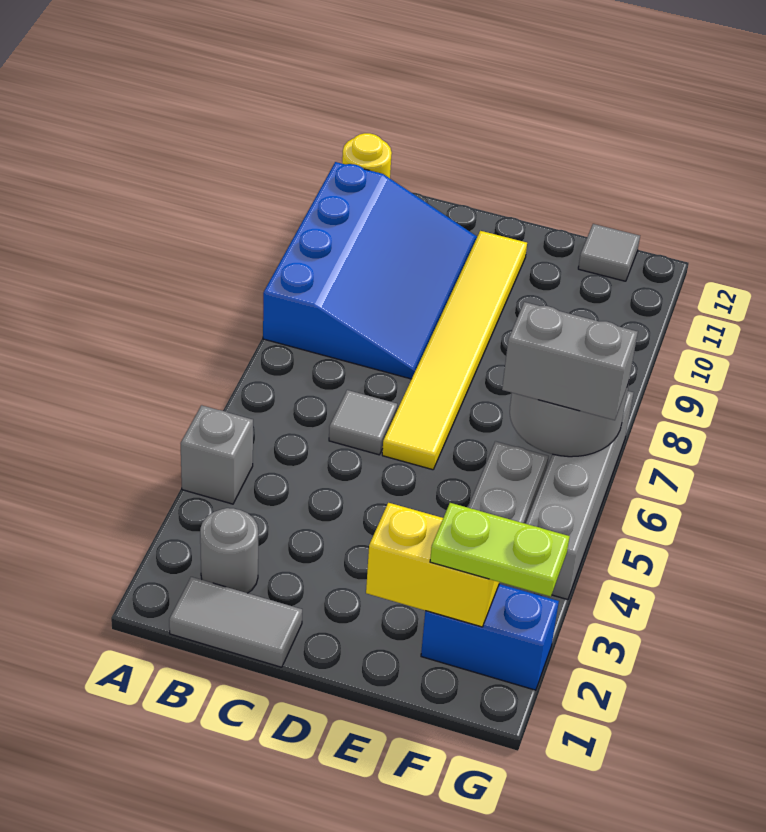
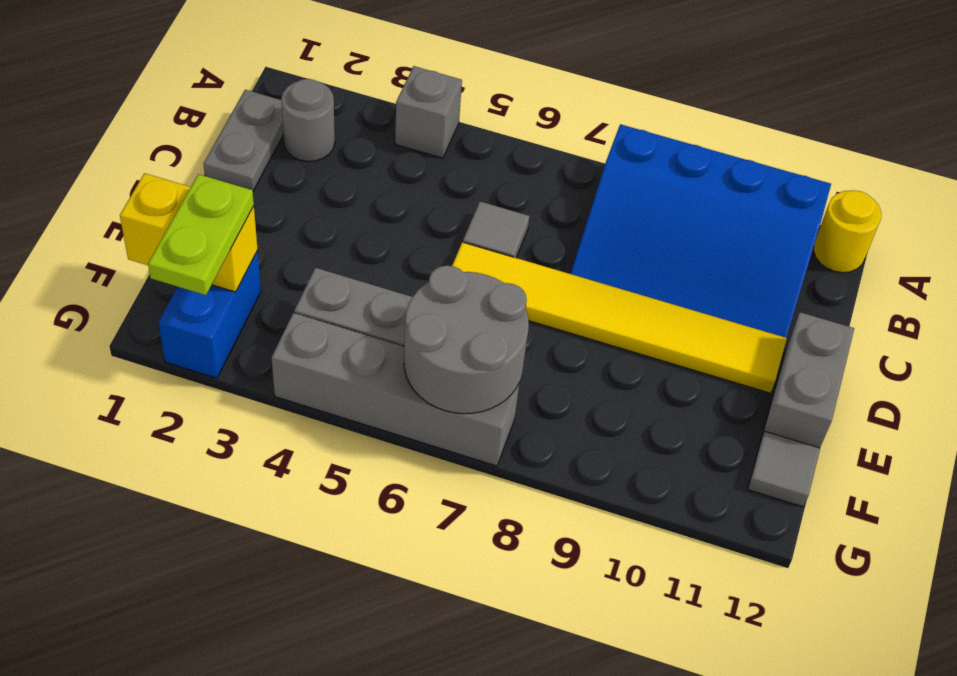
grey 1x2 tile [169,577,302,667] -> grey 1x2 plate [204,90,284,191]
yellow 1x2 brick [366,503,499,627] -> yellow 1x2 brick turned to [120,173,258,292]
grey 1x2 brick [502,302,638,420] -> grey 1x2 brick moved to [762,312,854,448]

